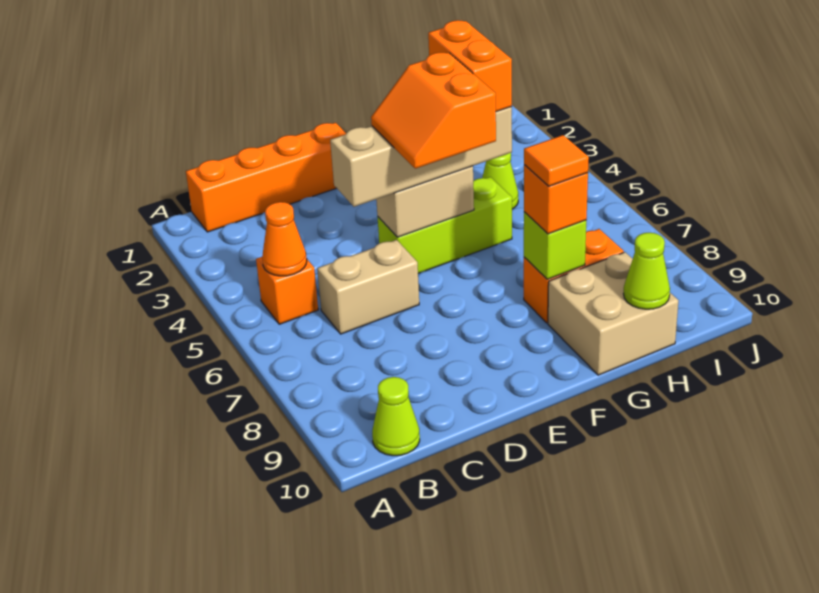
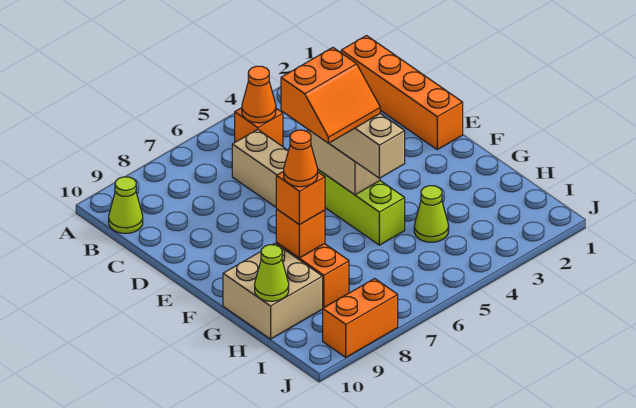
orange 2x2 slope [371,52,496,169] -> orange 2x2 slope turned to [281,48,380,143]
orange 1x2 brick [428,20,512,112] -> orange 1x2 brick moved to [323,279,398,357]
lime 1x1 brick [524,212,586,279] -> orange 1x1 brick [276,209,325,258]
orange 1x1 tile [524,135,589,186] -> orange 1x1 cone [284,130,318,187]

